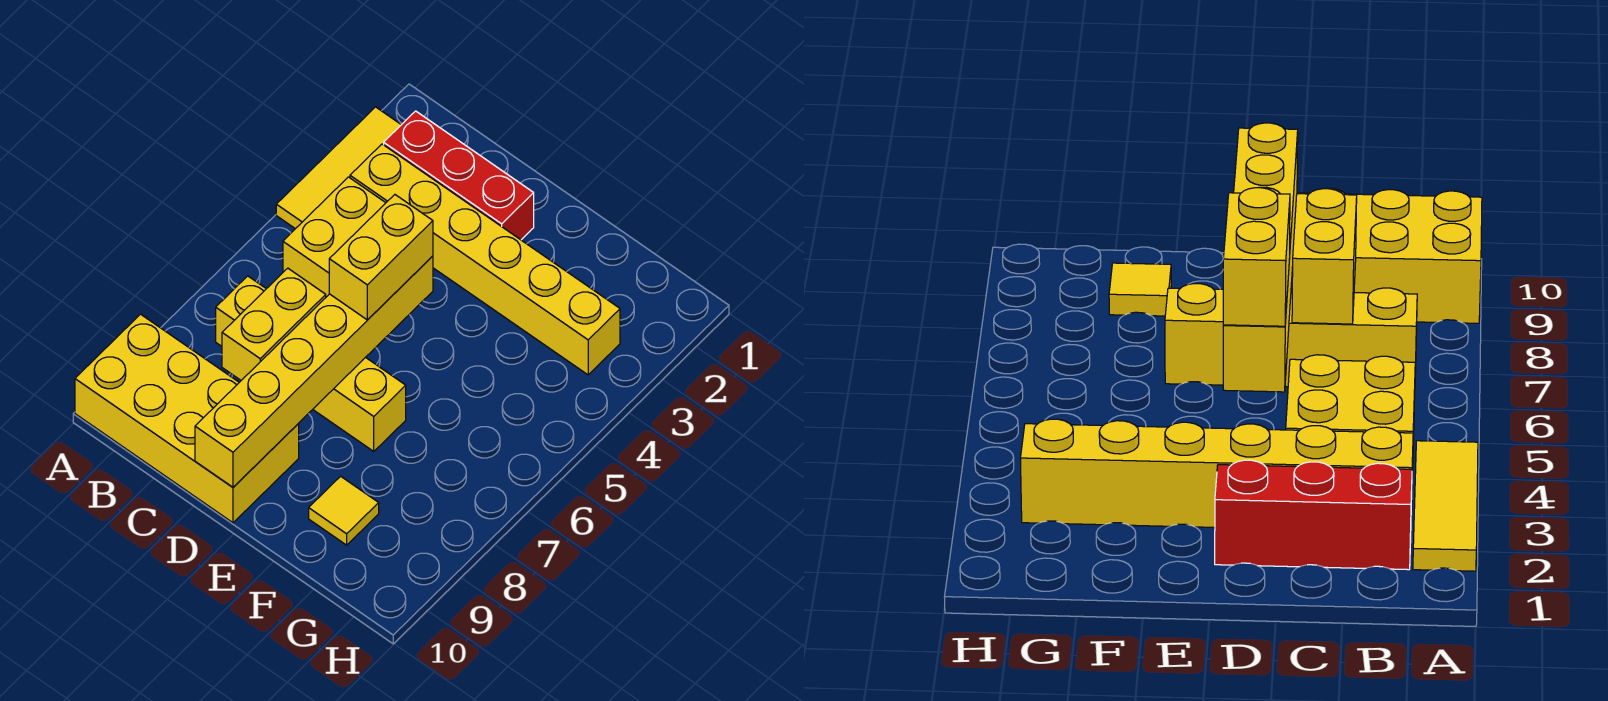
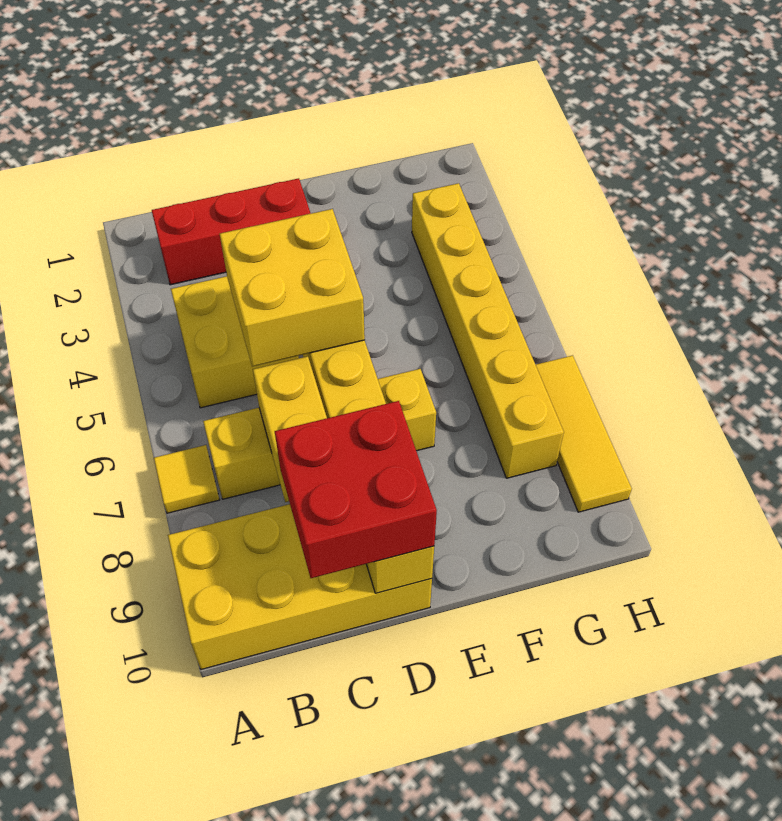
yellow 1x3 tile [276,107,401,229] -> yellow 1x3 tile moved to [536,356,632,512]
yellow 1x6 brick [350,144,620,375] -> yellow 1x6 brick turned to [412,183,564,478]
none -> red 2x2 brick [275,401,437,578]
yellow 1x2 brick [329,195,433,320] -> yellow 2x2 brick [220,209,365,367]
yellow 1x1 tile [309,476,379,545] -> yellow 1x1 tile moved to [154,445,220,513]

